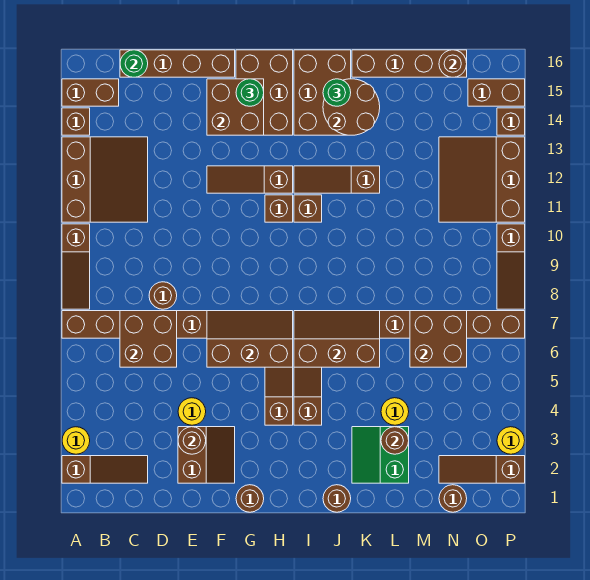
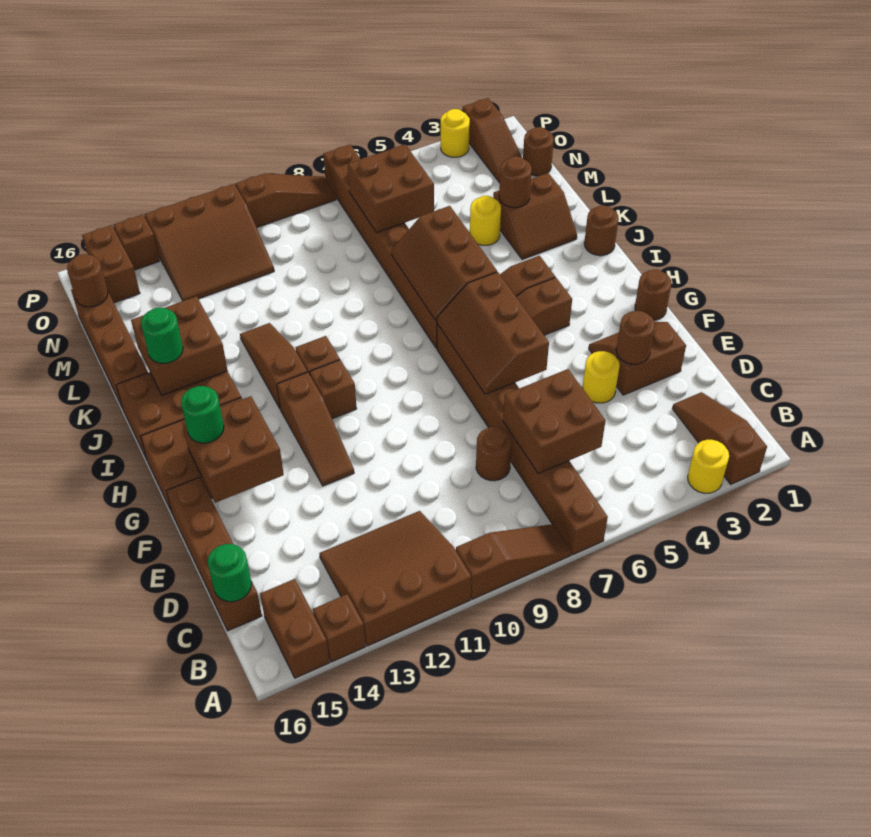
brown 1x3 slope [294,166,380,193] -> brown 1x3 slope turned to [240,323,307,408]
brown 2x2 round brick [323,79,380,135] -> brown 2x2 brick [131,296,227,395]
green 2x2 slope [352,427,409,483] -> brown 2x2 slope [493,173,577,260]

